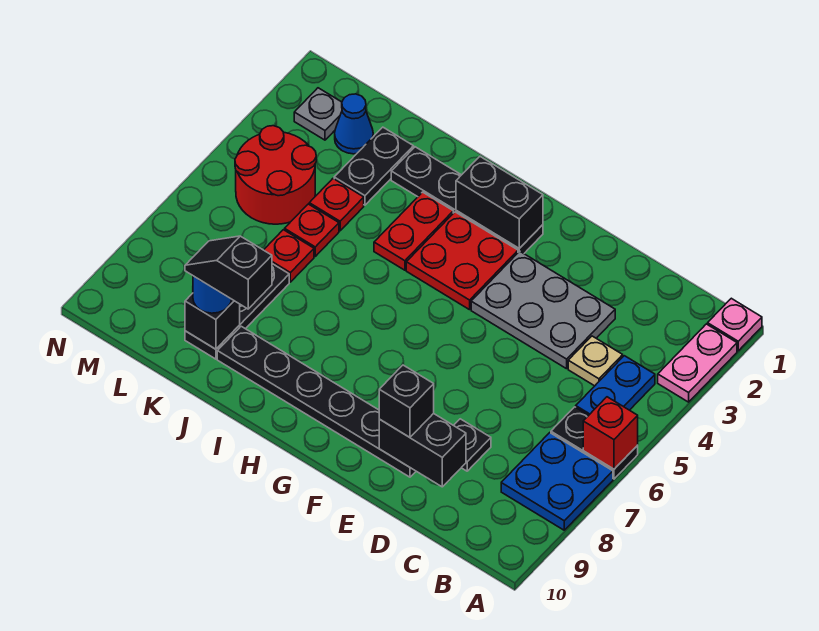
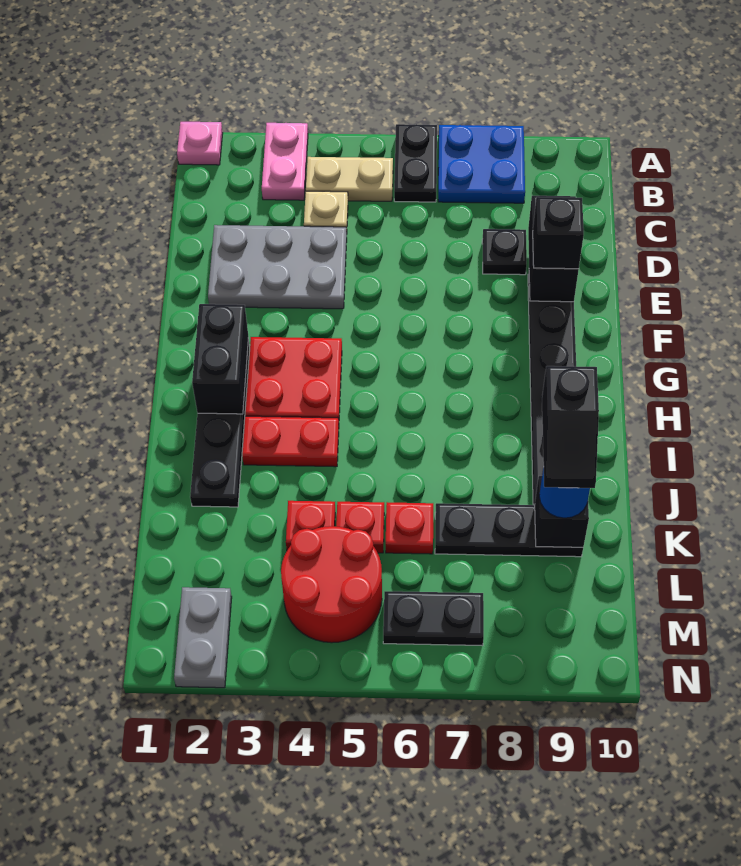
pink 1x2 plate [658,324,737,402] -> pink 1x2 plate turned to [262,123,308,200]
red 1x1 brick [583,397,638,469] -> none
blue 1x2 plate [576,356,655,415] -> tan 1x2 plate [306,157,393,201]
grey 2x3 plate [471,251,615,369] -> grey 2x3 plate turned to [208,225,347,309]
black 1x2 plate [334,127,414,205] -> black 1x2 plate moved to [383,591,484,646]
blue 1x1 cone [335,94,373,154] -> none
grey 1x1 plate [294,88,342,140] -> grey 1x2 plate [174,587,232,688]

